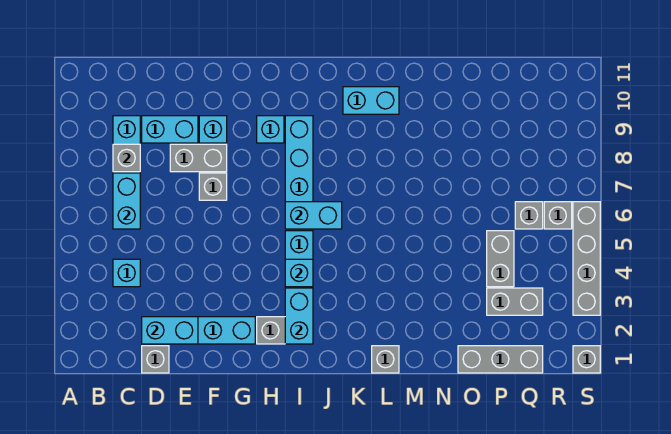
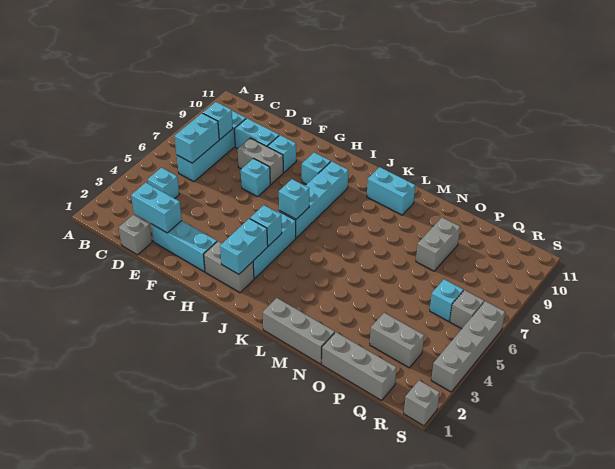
grey 1x1 brick [113,144,140,172] -> cyan 1x1 brick [203,102,233,139]
grey 1x1 brick [199,173,227,200] -> cyan 1x1 brick [241,158,270,197]
cyan 1x2 brick [285,202,342,229] -> cyan 1x1 brick [279,179,309,219]
grey 1x1 brick [372,346,399,373] -> grey 1x3 brick [263,298,335,364]
grey 1x2 brick [487,231,514,287] -> grey 1x2 brick moved to [416,218,460,271]
grey 1x1 brick [515,202,543,229] -> cyan 1x1 brick [430,279,463,322]

